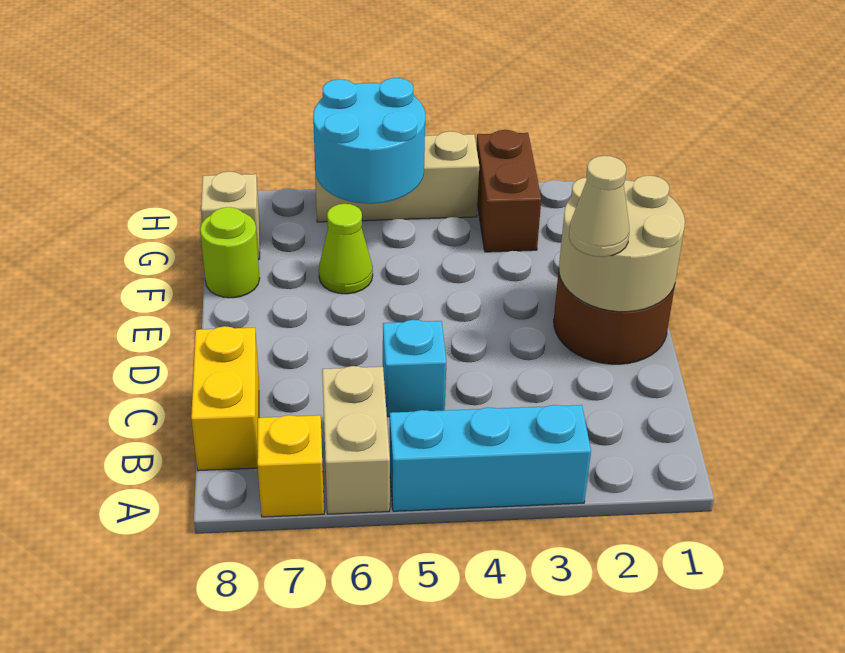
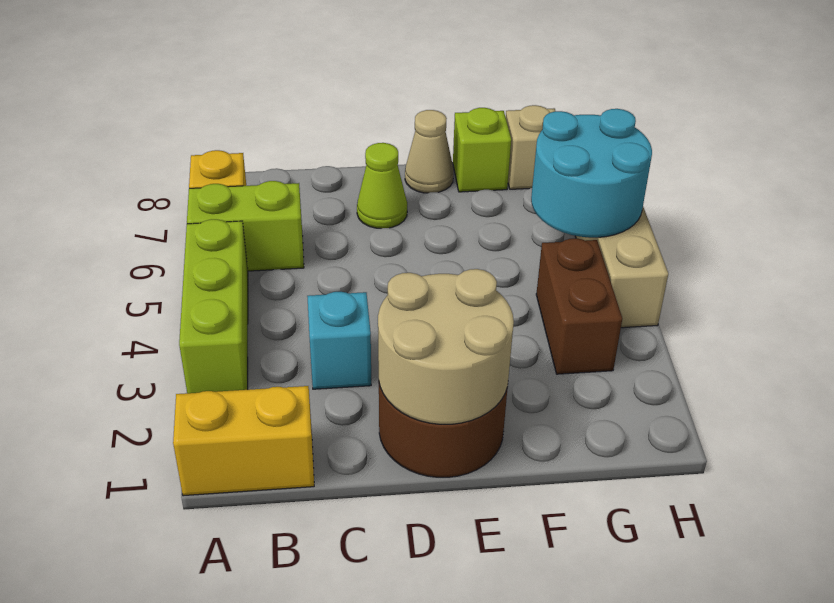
cyan 1x3 brick [390,405,591,511] -> lime 1x3 brick [179,219,248,393]
tan 1x2 brick [322,366,390,514] -> lime 1x2 brick [187,181,304,271]
yellow 1x2 brick [191,326,259,471] -> yellow 1x2 brick moved to [173,386,314,496]
cyan 1x1 brick [383,320,446,417] -> cyan 1x1 brick moved to [307,292,371,389]
tan 1x1 cone [569,156,629,257] -> tan 1x1 cone moved to [405,110,454,193]
lime 1x1 cone [319,204,373,294] -> lime 1x1 cone moved to [357,143,407,228]
lime 1x1 round brick [200,207,260,298] -> lime 1x1 brick [452,108,511,192]
brown 1x2 brick [476,130,541,252] -> brown 1x2 brick turned to [536,238,622,374]

